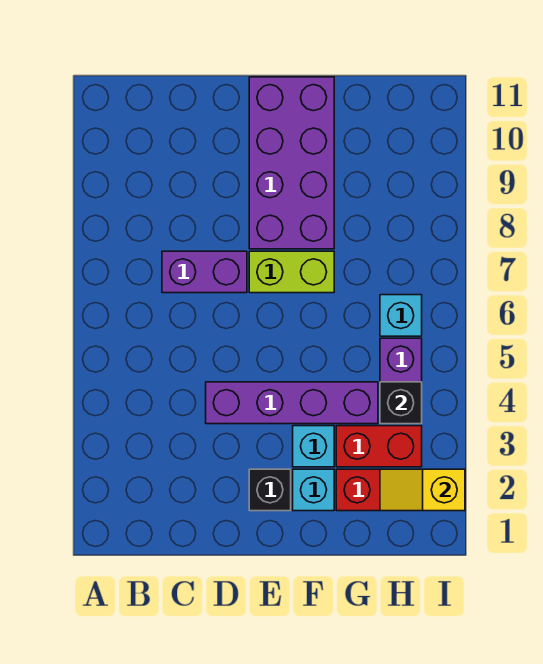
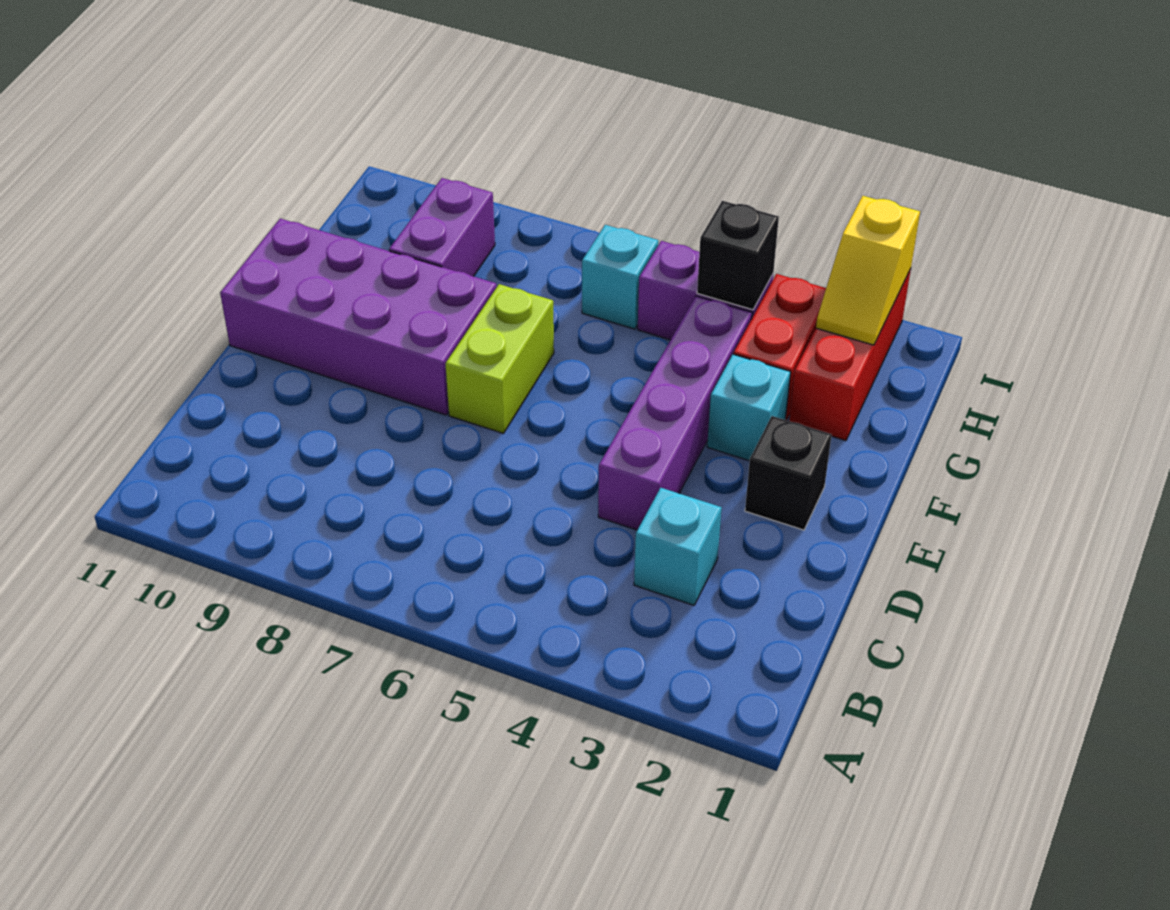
purple 1x2 brick [162,251,247,293] -> purple 1x2 brick moved to [389,178,495,276]
cyan 1x1 brick [293,469,334,511] -> cyan 1x1 brick moved to [634,488,722,605]

